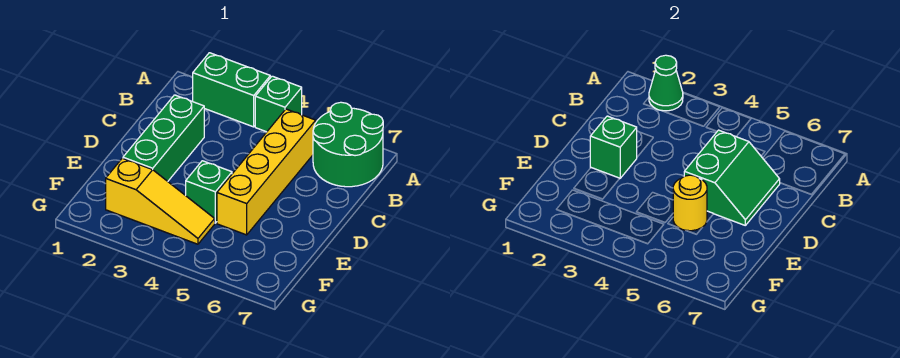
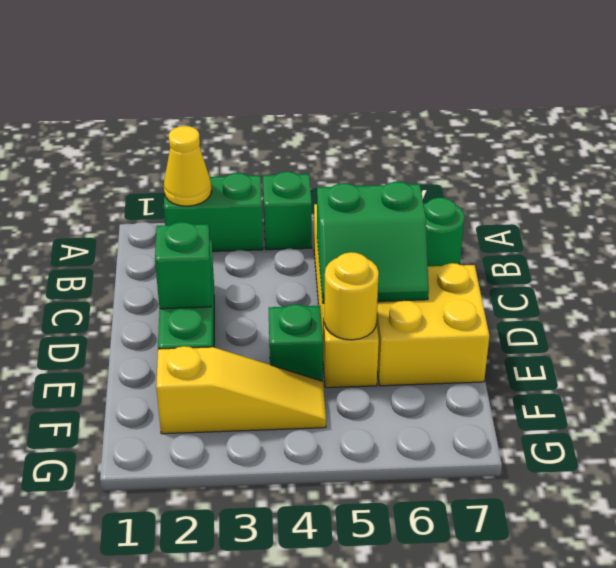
green 1x1 cone [649,55,683,111] -> yellow 1x1 cone [164,126,212,206]
green 2x2 round brick [313,102,383,187] -> green 1x1 round brick [424,198,464,266]
green 2x2 slope [684,130,780,225] -> green 2x2 slope turned to [317,182,429,303]
none -> yellow 2x2 brick [377,263,489,386]

